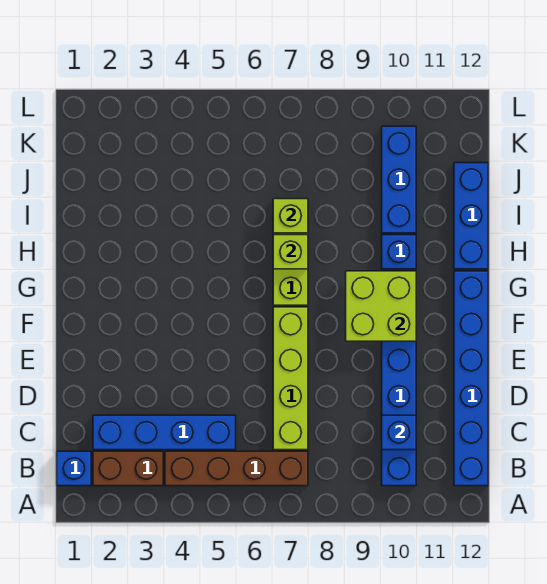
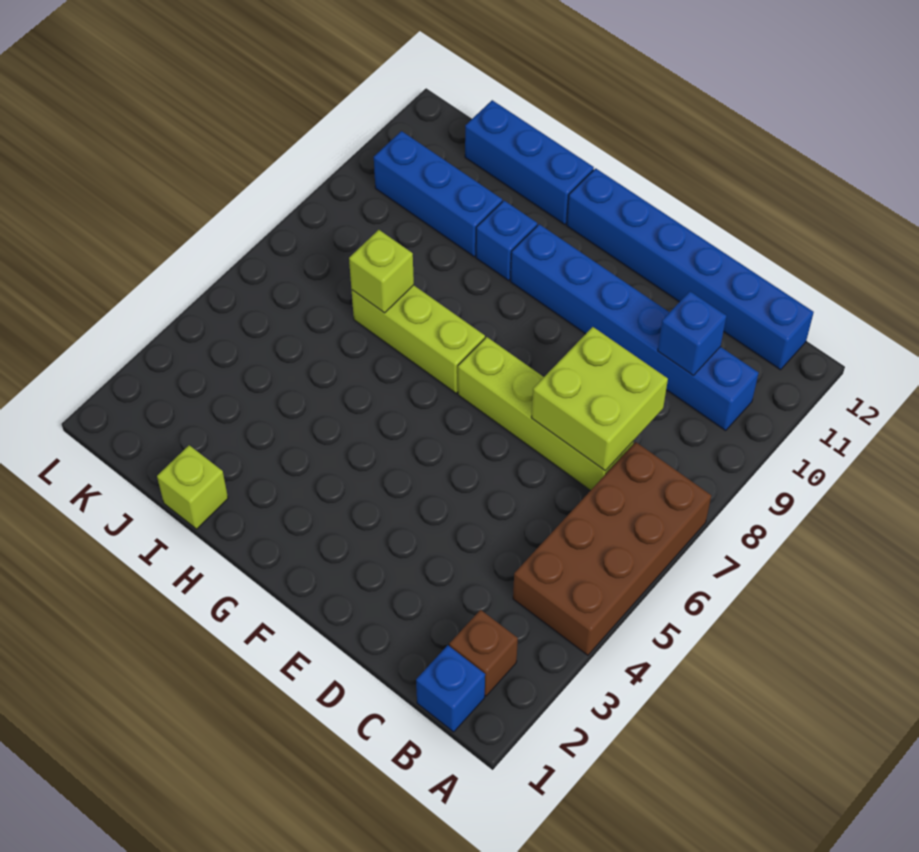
brown 1x2 brick [93,451,163,486] -> brown 1x1 brick [449,610,518,696]
brown 1x4 brick [165,451,308,486] -> brown 2x4 brick [513,442,711,655]
blue 1x4 brick [93,415,236,450] -> none
lime 2x2 brick [346,271,416,341] -> lime 2x2 brick moved to [531,327,668,471]
lime 1x1 brick [273,235,308,269] -> lime 1x1 brick moved to [157,445,228,529]

